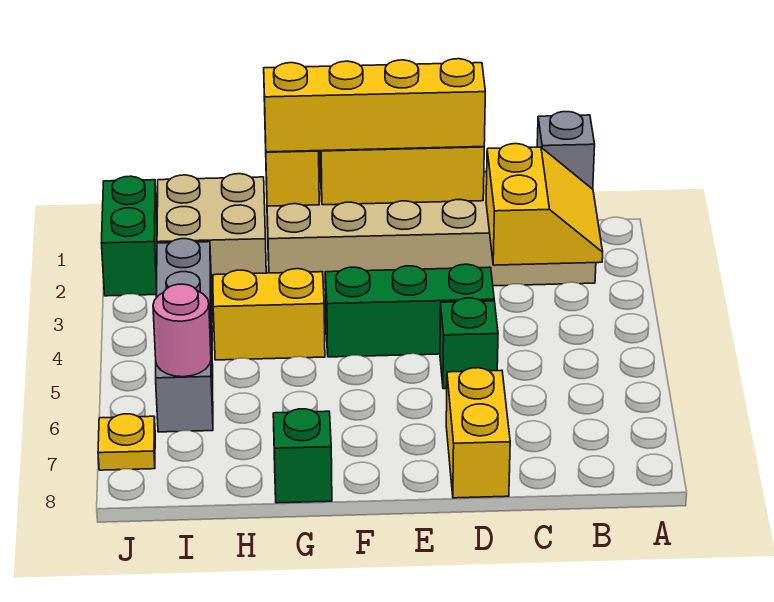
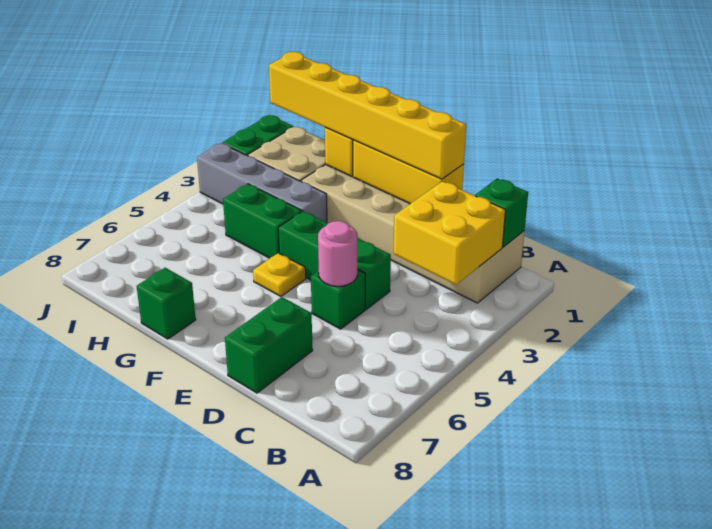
grey 1x1 brick [537,112,595,189] -> green 1x1 brick [475,179,528,247]
yellow 2x2 slope [486,144,603,265] -> yellow 2x2 brick [394,181,506,285]
yellow 1x4 brick [264,59,485,152] -> yellow 1x6 brick [269,52,466,179]
yellow 1x2 brick [446,368,510,498] -> green 1x2 brick [225,297,313,393]
yellow 1x2 brick [213,269,325,360] -> green 1x2 brick [223,184,302,258]
grey 1x4 brick [156,239,213,432] -> grey 1x4 brick turned to [197,143,327,223]
pink 1x1 round brick [153,284,211,377] -> pink 1x1 round brick moved to [318,221,357,286]
yellow 1x1 plate [98,414,155,470] -> yellow 1x1 plate moved to [253,253,306,296]

